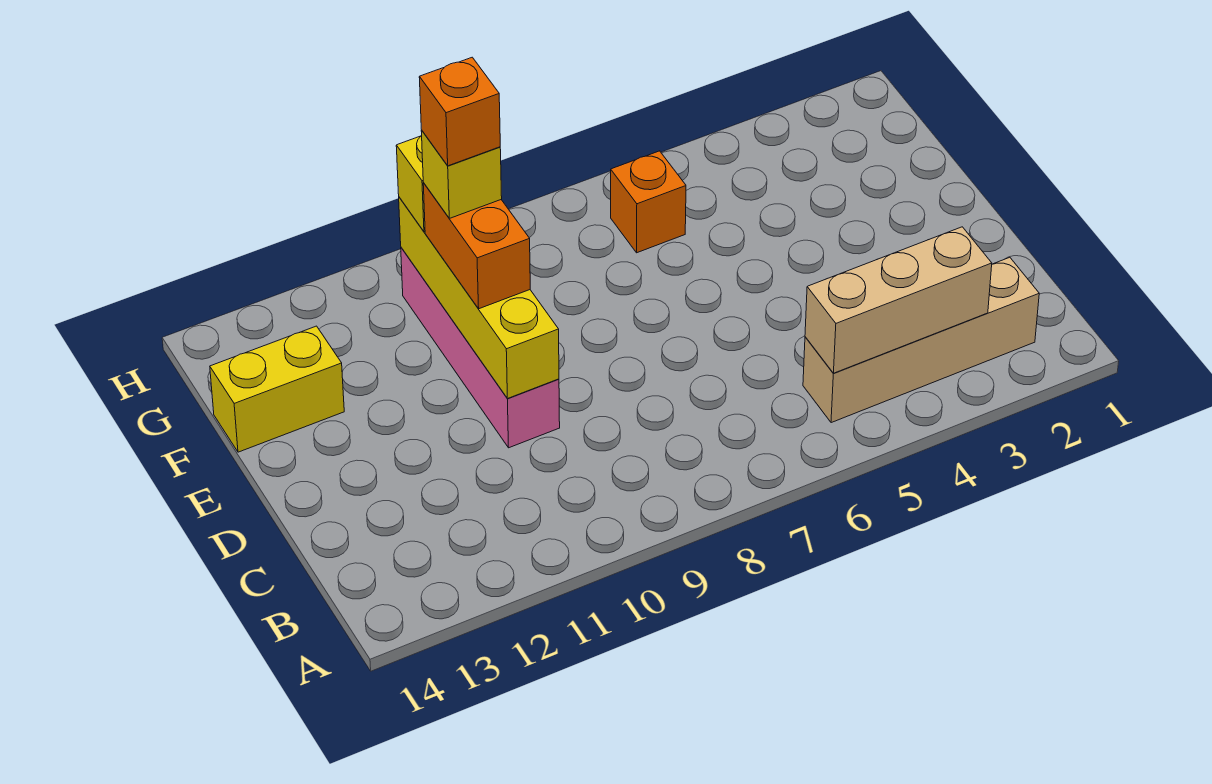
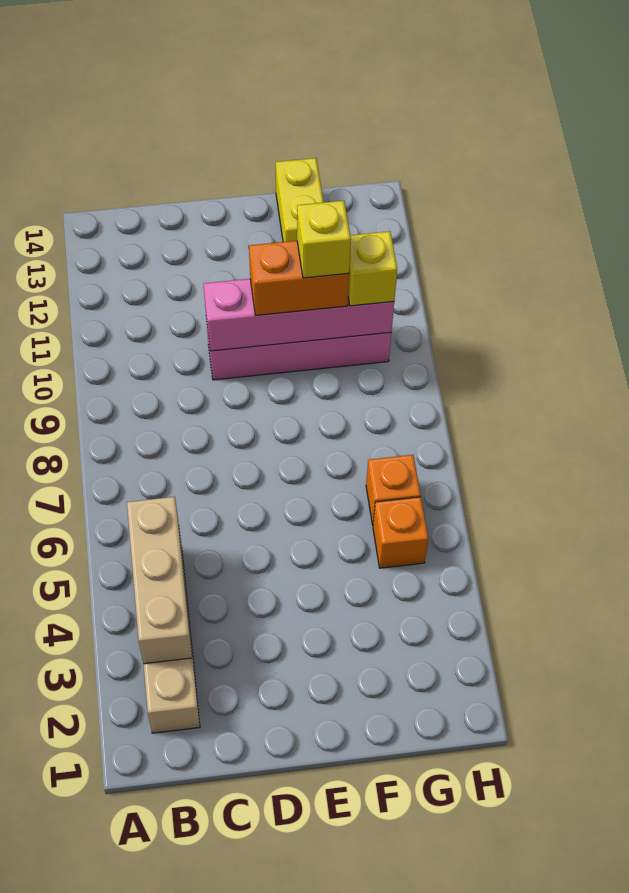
yellow 1x4 brick [399,197,559,399] -> pink 1x4 brick [204,279,394,351]
orange 1x1 brick [419,57,500,166] -> orange 1x1 brick moved to [373,497,428,568]

